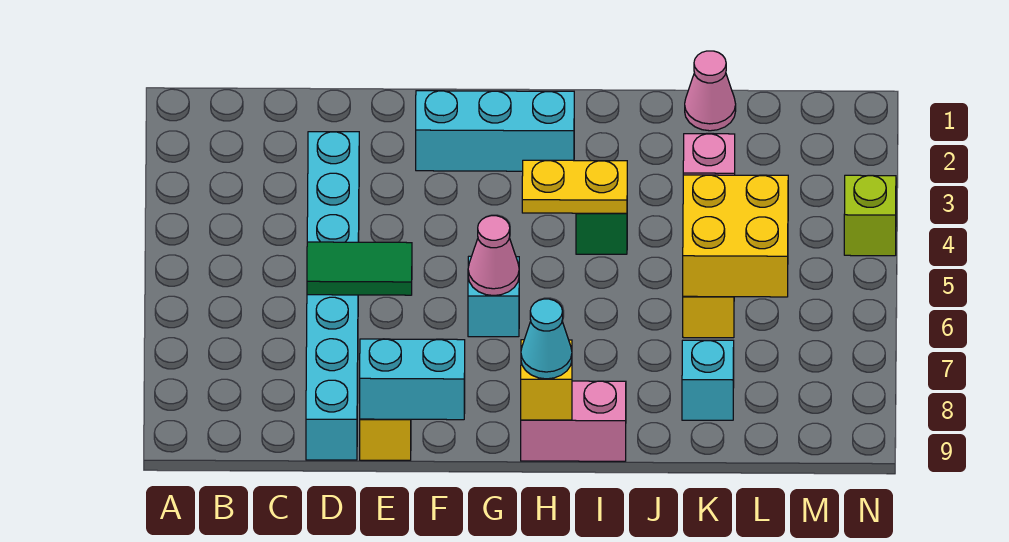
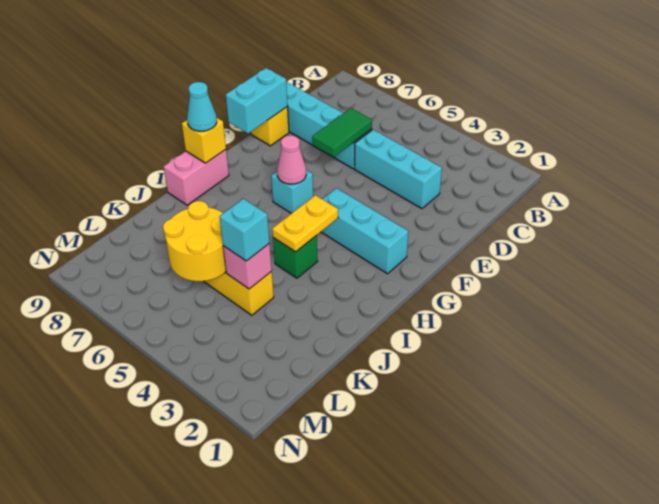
cyan 1x3 brick [416,91,574,171] -> cyan 1x3 brick turned to [321,188,408,274]
pink 1x1 cone [685,51,736,131] -> none
yellow 2x2 brick [683,175,788,297] -> yellow 2x2 round brick [163,201,226,281]
cyan 1x1 brick [682,340,734,420] -> cyan 1x1 brick moved to [219,199,269,261]
lime 1x1 brick [844,175,896,256] -> none

